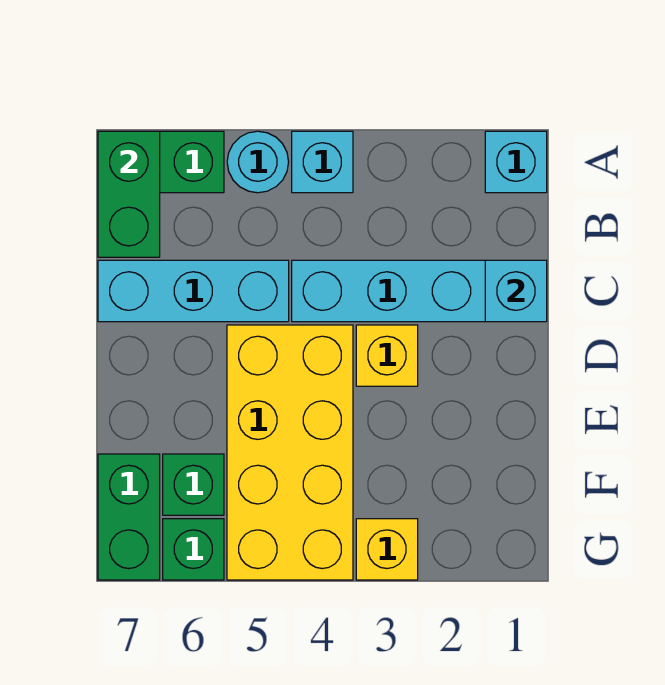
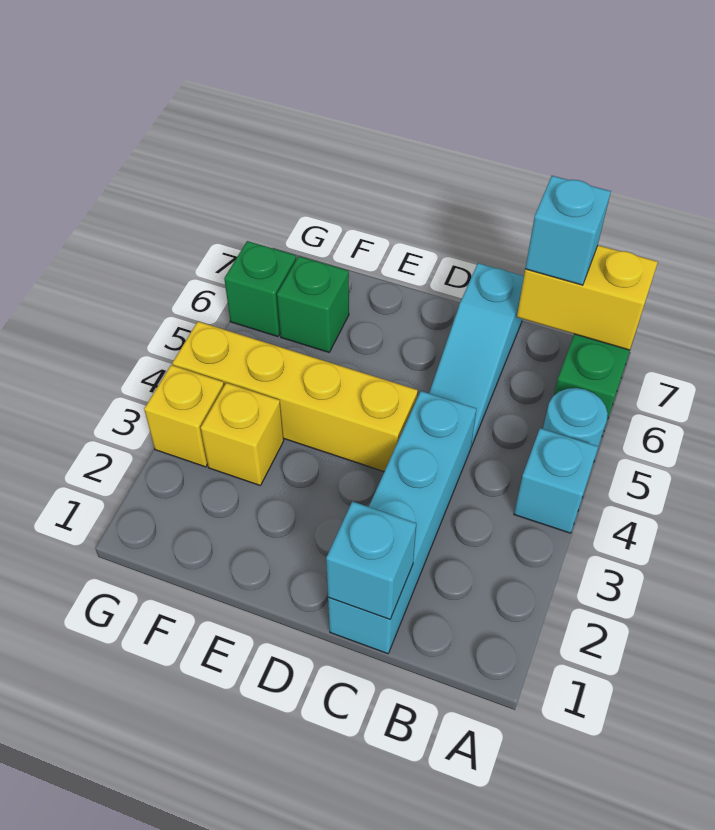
cyan 1x1 brick [485,131,547,193] -> cyan 1x1 brick moved to [525,176,611,285]
green 1x2 brick [98,131,160,257] -> yellow 1x2 brick [517,245,658,350]
cyan 1x3 brick [98,260,289,322] -> cyan 1x3 slope [429,263,524,447]
yellow 1x1 brick [356,325,418,386] -> yellow 1x1 brick moved to [201,383,284,486]
yellow 2x4 brick [227,325,353,580] -> yellow 1x4 brick [172,322,418,472]
green 1x2 brick [98,454,160,580] -> none

